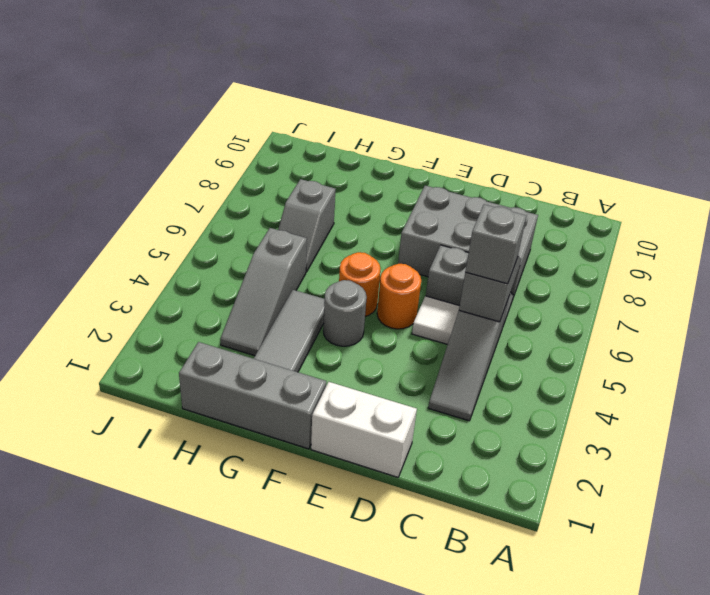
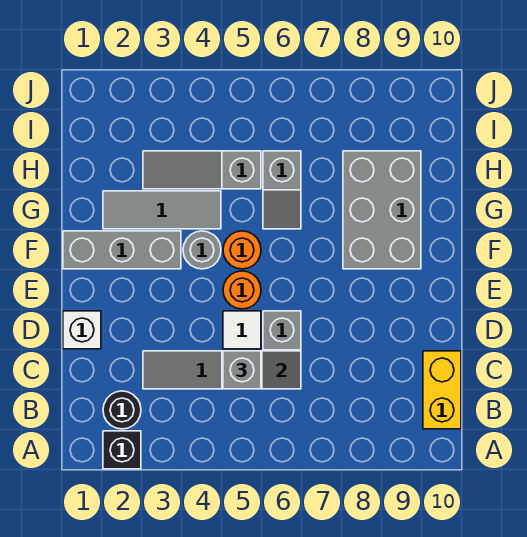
none -> black 1x1 brick [103,431,141,469]
none -> black 1x1 round brick [103,391,141,429]
none -> yellow 1x2 brick [423,351,461,429]
grey 2x3 brick [398,186,538,297] -> grey 2x3 brick moved to [343,151,421,269]
white 1x2 brick [311,382,417,477] -> white 1x1 brick [63,311,101,349]
grey 1x3 brick [179,342,326,449] -> grey 1x3 brick turned to [63,231,181,269]
grey 1x2 slope [278,179,335,272] -> grey 1x2 slope turned to [263,151,301,229]

